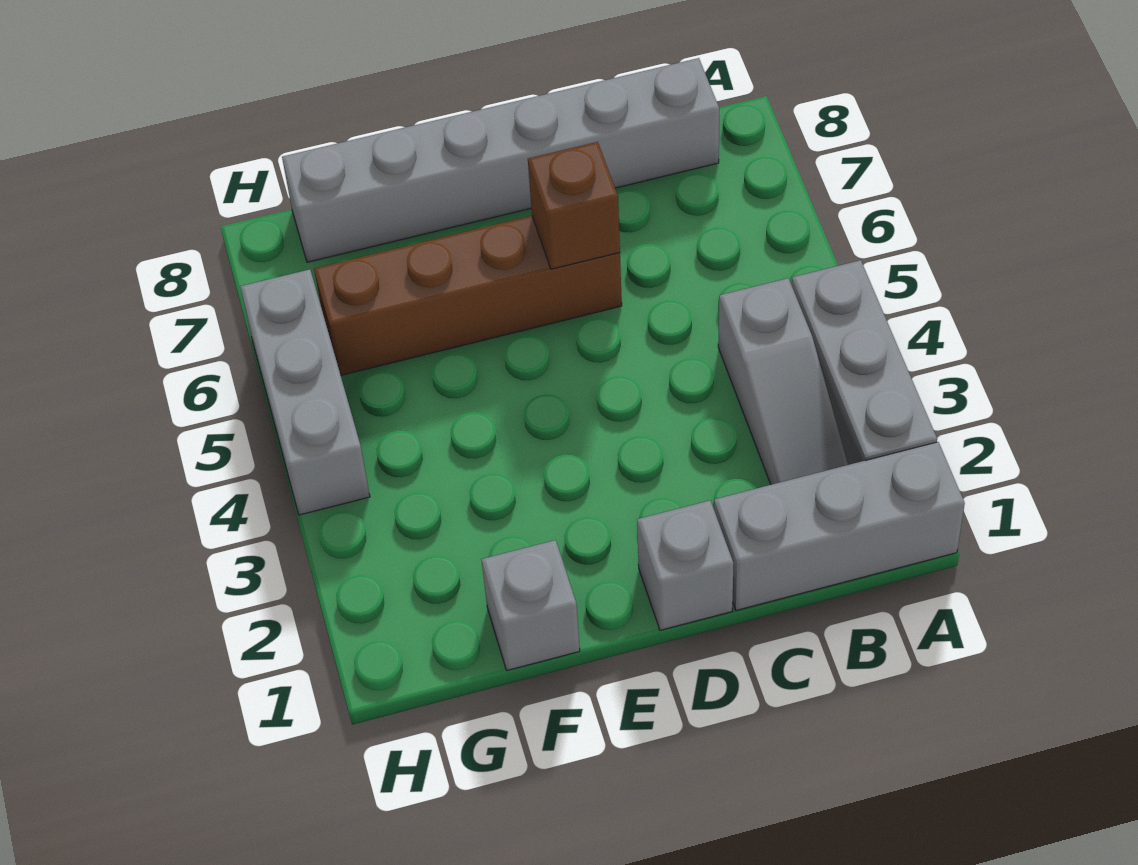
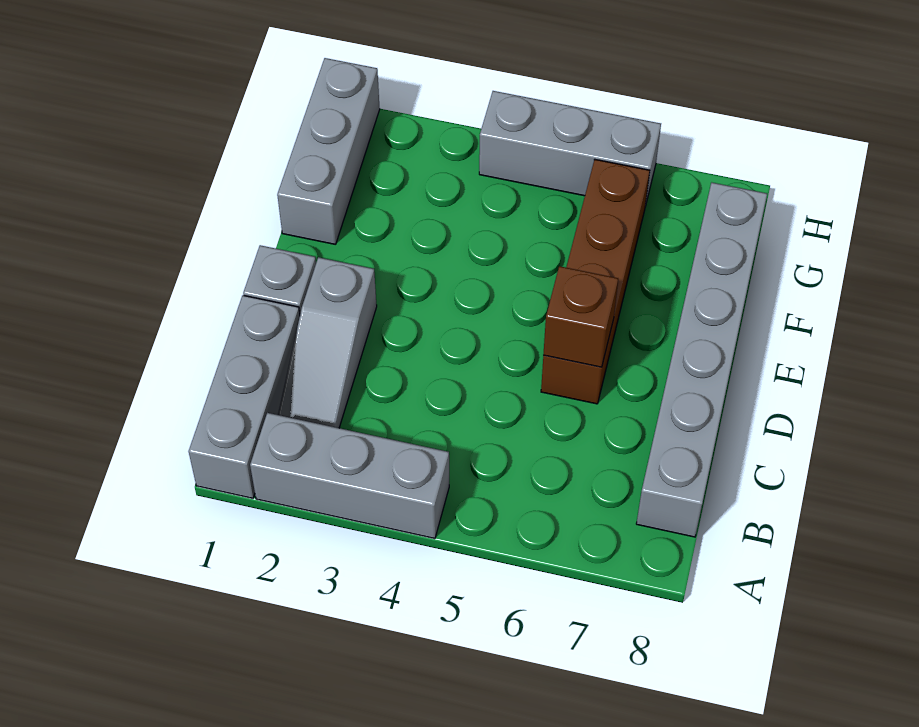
grey 1x3 slope [718,278,848,485] -> grey 1x3 slope turned to [278,257,377,428]
grey 1x1 brick [481,540,580,670] -> grey 1x3 brick [277,58,380,245]

